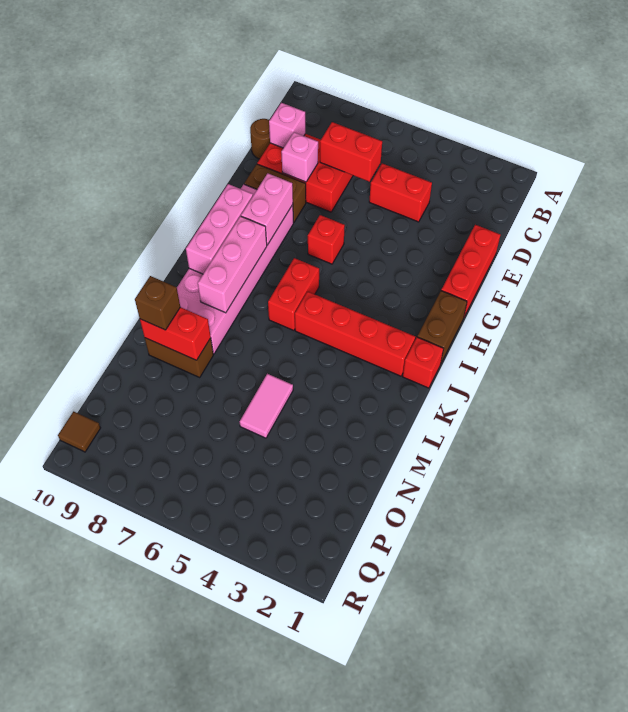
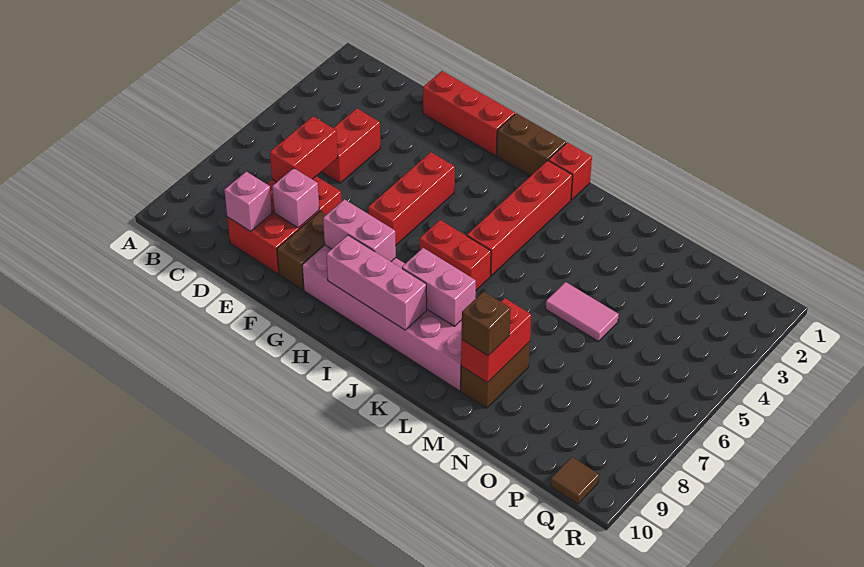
brown 1x1 round brick [250,119,270,159] -> none
red 1x1 brick [308,215,345,264] -> red 1x3 brick [368,152,455,246]
pink 1x3 brick [198,216,267,313] -> pink 1x2 brick [402,248,476,326]

